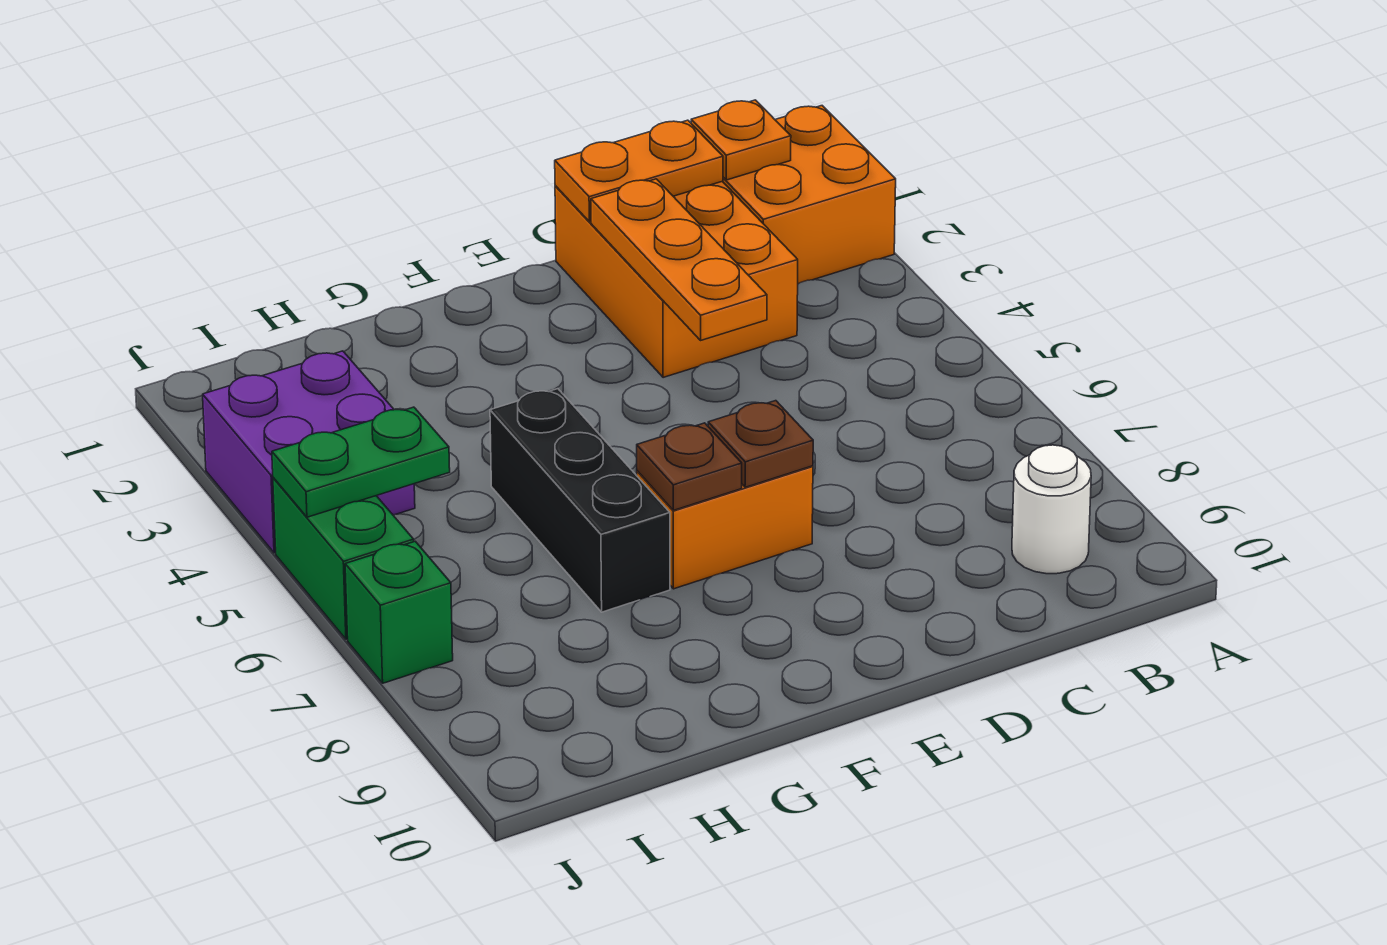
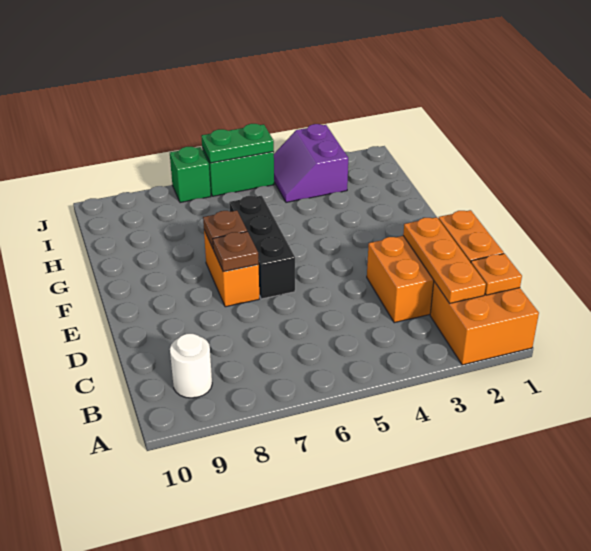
orange 1x3 plate [591,179,767,340] -> orange 1x3 plate turned to [403,217,486,303]
black 1x3 brick [490,389,670,612] -> black 1x3 brick turned to [229,196,295,299]
purple 2x2 brick [203,351,415,553] -> purple 2x2 slope [274,124,348,202]
green 1x2 plate [272,407,450,517] -> green 1x2 plate turned to [201,124,274,163]

